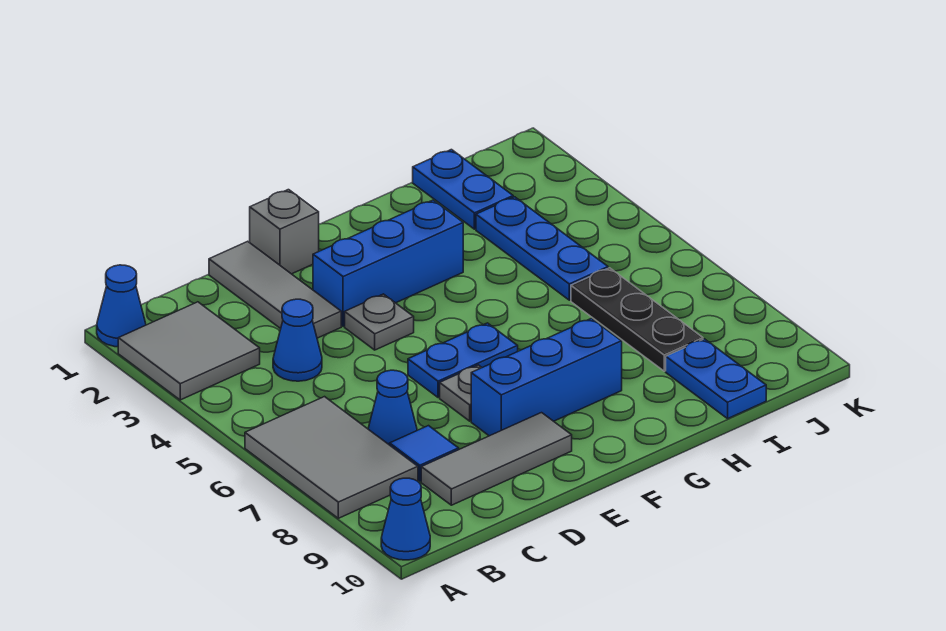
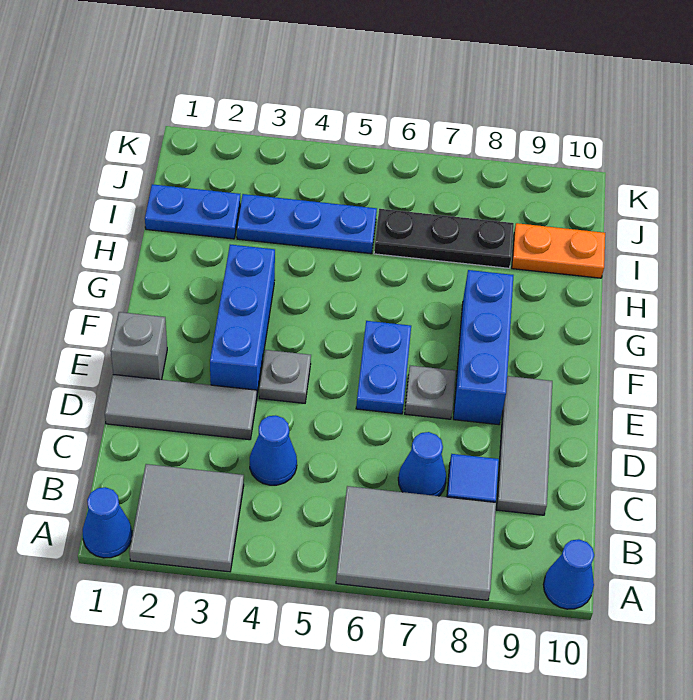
blue 1x2 plate [666,339,766,419] -> orange 1x2 plate [512,223,605,278]

